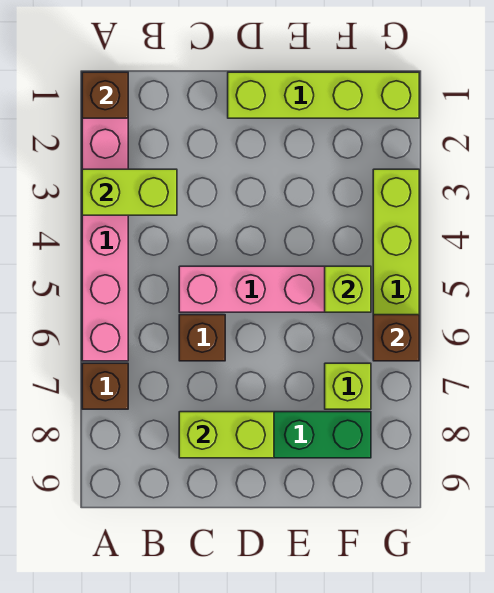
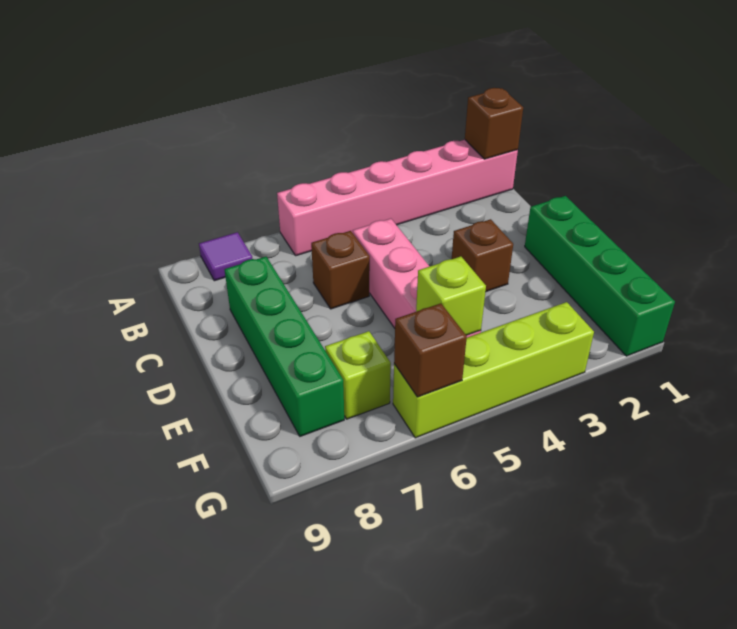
lime 1x2 brick [82,169,177,215] -> none
brown 1x1 brick [82,363,128,409] -> brown 1x1 brick moved to [452,219,513,292]
none -> purple 1x1 tile [199,232,252,281]
lime 1x2 brick [179,412,274,458] -> none
lime 1x4 brick [228,72,419,118] -> green 1x4 brick [525,196,675,356]

